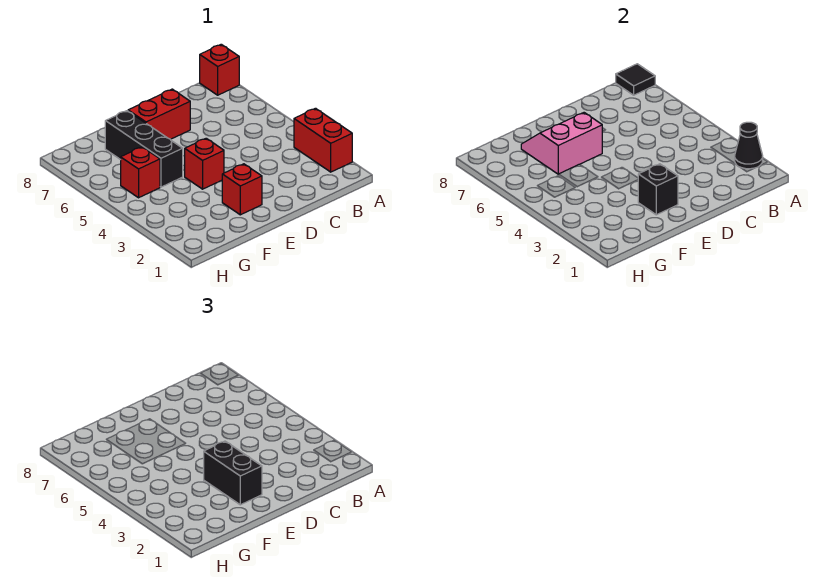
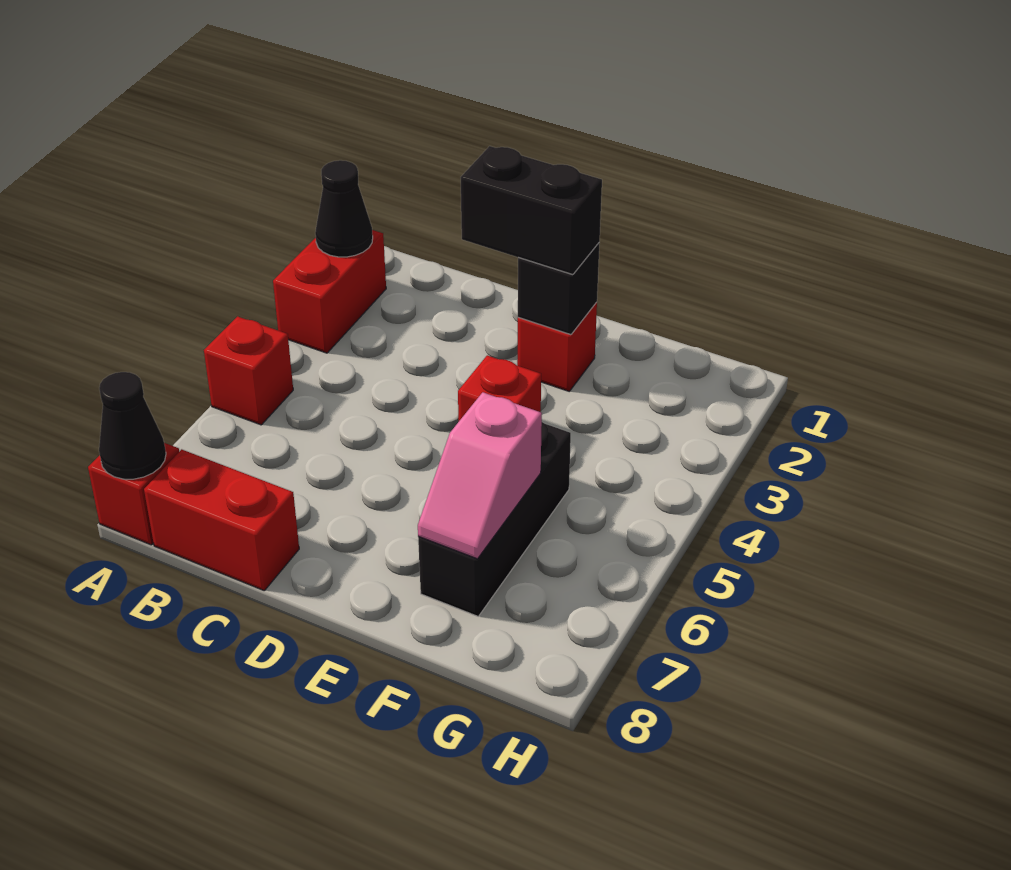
black 1x1 tile [616,64,655,95] -> black 1x1 cone [99,372,166,479]
red 1x2 brick [128,89,190,139] -> red 1x2 brick moved to [144,449,299,590]
black 1x2 brick [204,441,262,505] -> black 1x2 brick turned to [461,146,602,275]
pink 2x2 slope [521,113,602,174] -> pink 1x2 slope [418,392,542,559]
red 1x1 brick [121,147,160,198] -> red 1x1 brick moved to [204,316,293,425]

